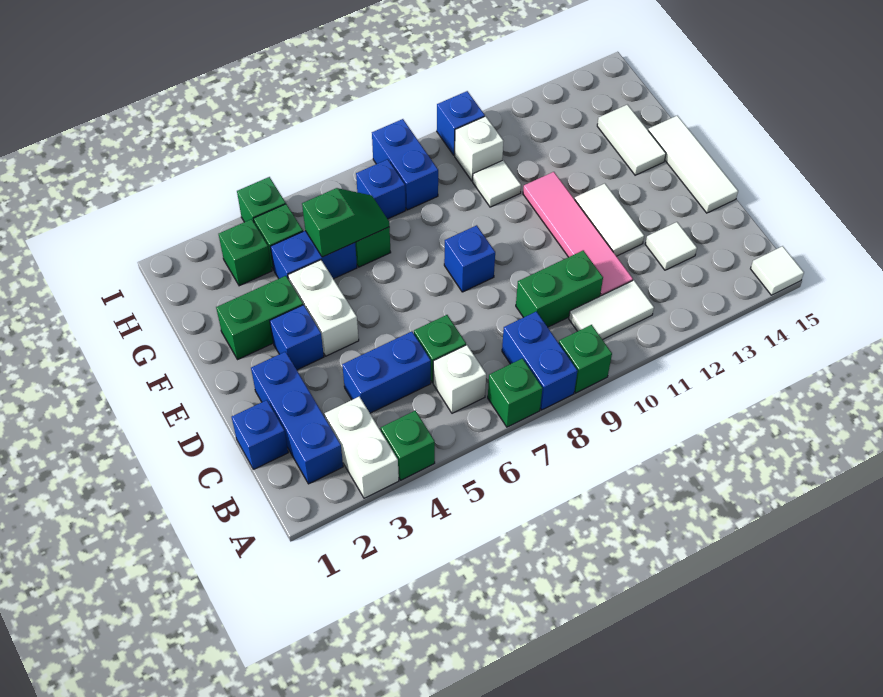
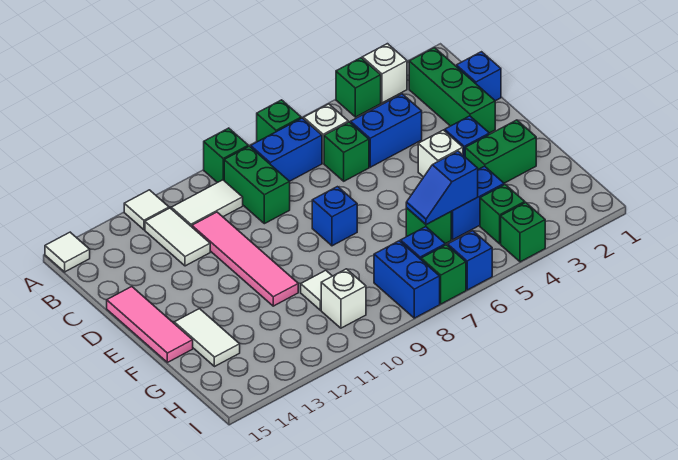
white 1x2 brick [325,396,399,498] -> white 1x1 brick [362,44,407,103]
blue 1x2 brick [502,311,577,410] -> blue 1x2 brick turned to [251,118,322,181]
blue 1x3 brick [251,352,343,484] -> green 1x3 brick [409,48,495,133]
green 1x2 brick [516,250,603,327] -> green 1x2 brick turned to [224,146,290,224]
white 1x1 tile [645,222,697,270] -> white 1x1 tile moved to [124,190,169,230]
white 1x2 tile [575,183,644,256] -> white 1x2 tile moved to [145,208,210,266]
white 1x3 tile [648,116,738,213] -> pink 1x3 tile [107,287,193,362]
white 1x2 brick [288,260,359,356] -> white 1x1 brick [418,130,463,177]
green 1x2 slope [302,188,389,257] -> blue 1x2 slope [406,151,478,225]
green 1x1 brick [219,219,272,286] -> green 1x1 brick moved to [421,245,466,304]
blue 1x1 brick [437,91,485,155] -> blue 1x1 brick moved to [447,231,492,290]

